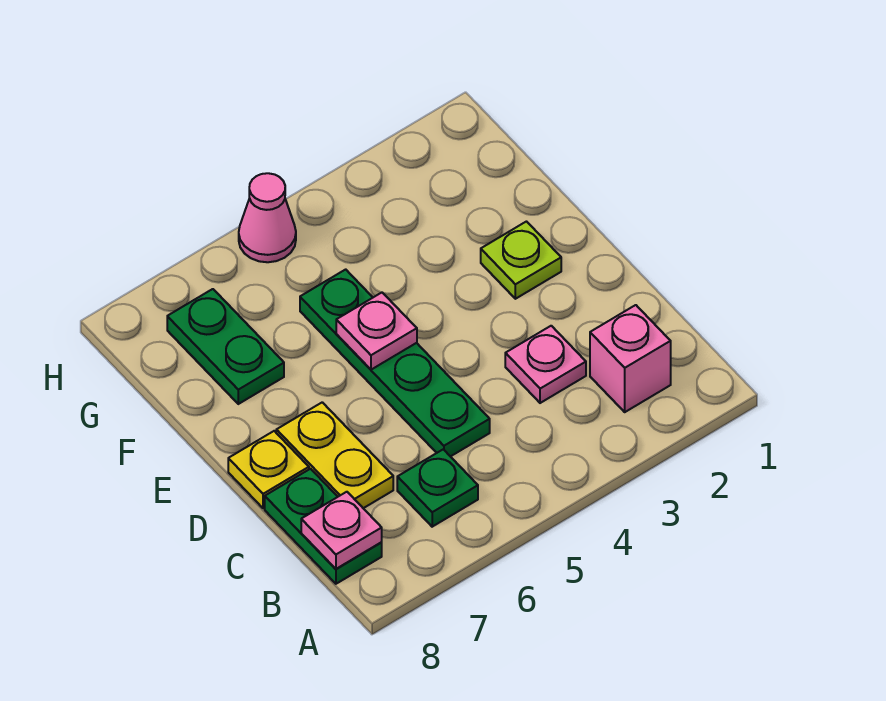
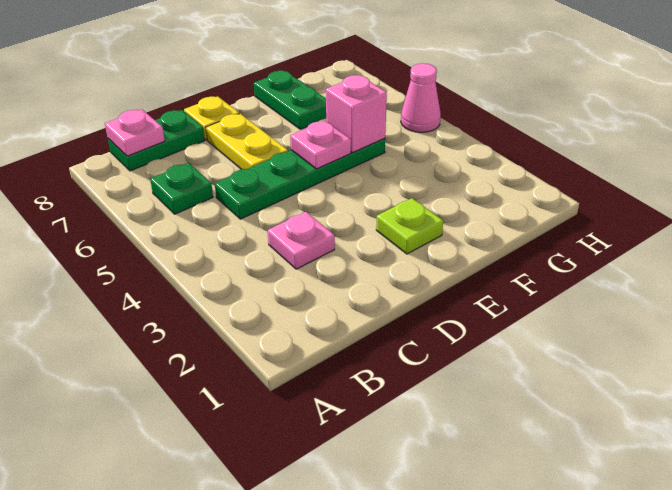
pink 1x1 brick [590,305,671,412] -> pink 1x1 brick moved to [326,75,387,153]
yellow 1x2 plate [276,402,393,508] -> yellow 1x2 plate turned to [206,114,288,170]
green 1x2 plate [167,289,284,404] -> green 1x2 plate turned to [254,71,326,129]

